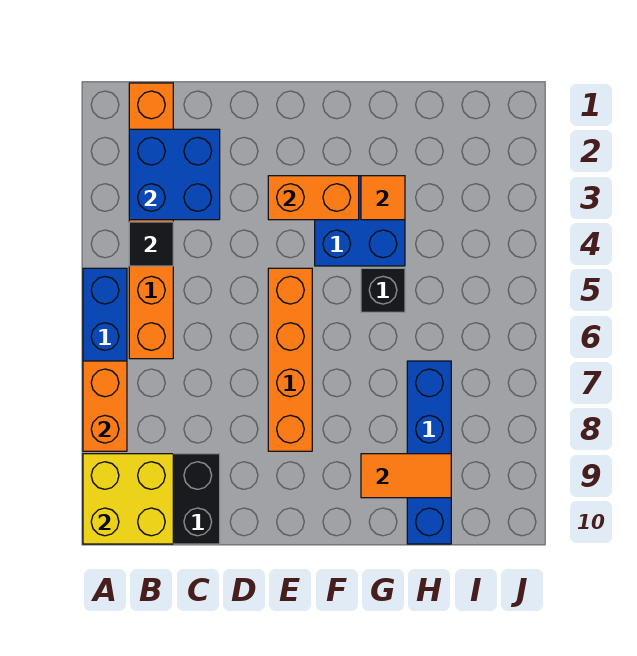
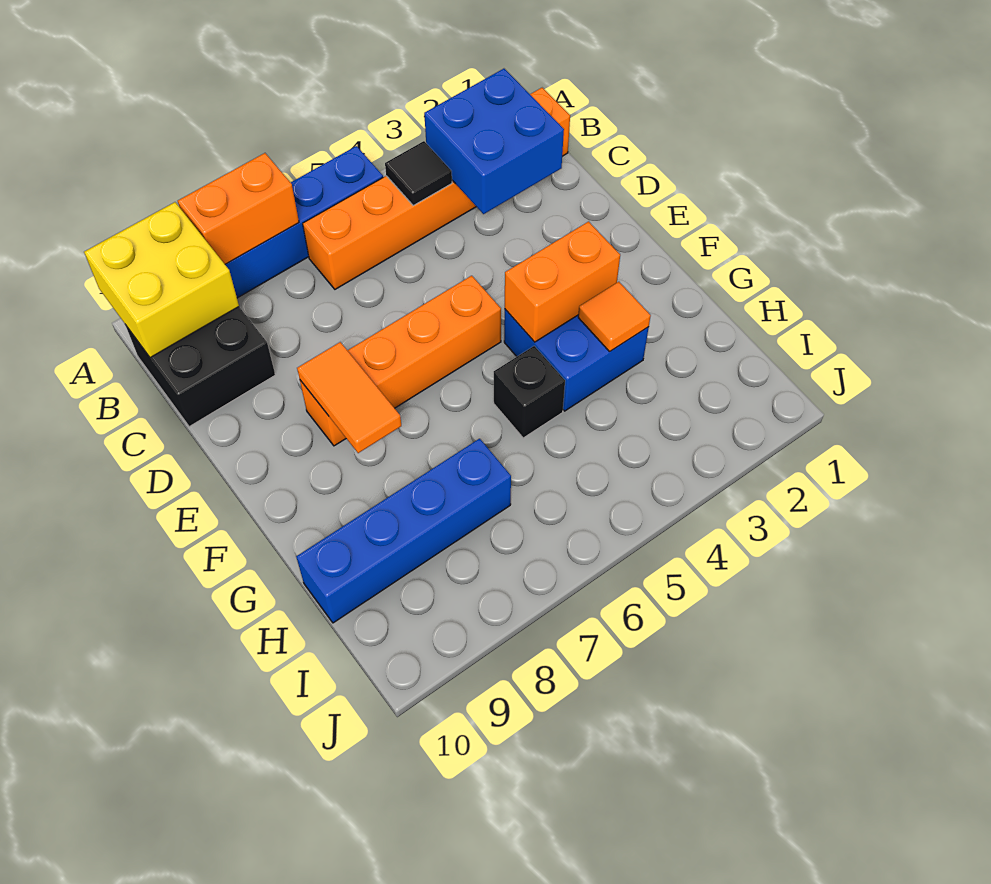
orange 1x2 brick [268,176,359,220] -> orange 1x2 brick turned to [505,222,620,342]
orange 1x2 tile [361,454,451,498] -> orange 1x2 tile moved to [297,342,401,453]

